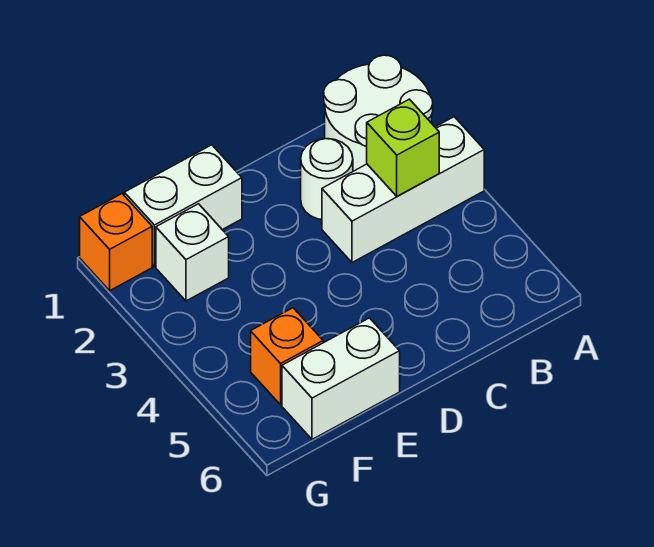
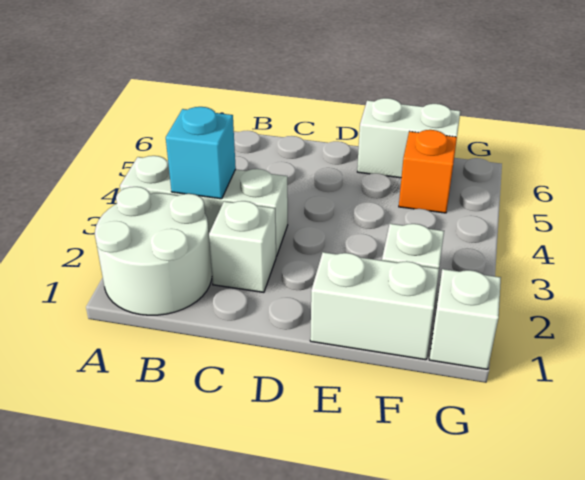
lime 1x1 brick [367,99,439,196] -> cyan 1x1 brick [166,107,236,199]
white 1x1 round brick [301,139,353,220] -> white 1x1 brick [209,201,276,292]
orange 1x1 brick [80,194,152,291] -> white 1x1 brick [429,269,501,369]

